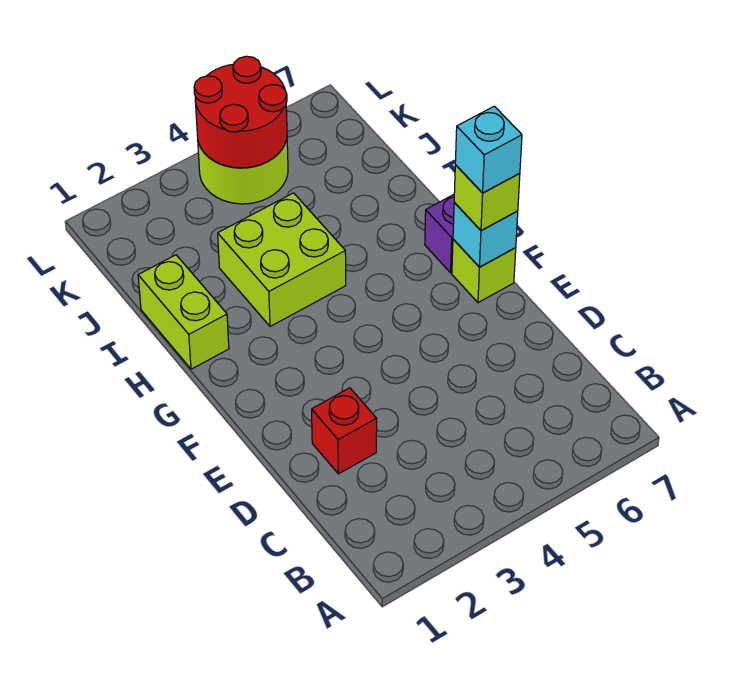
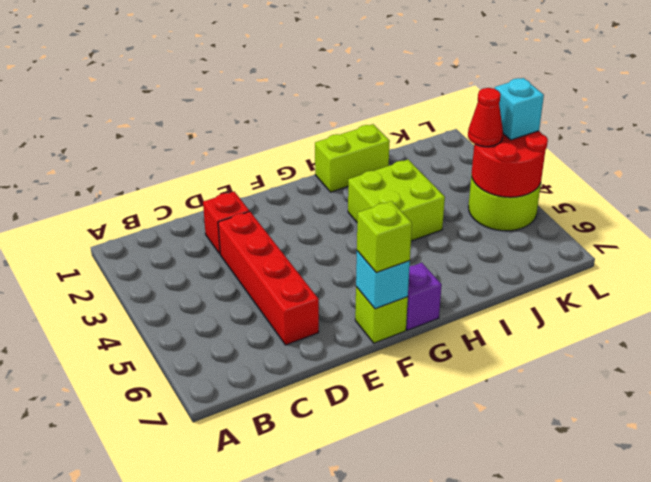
none -> red 1x4 brick [218,212,319,345]
cyan 1x1 brick [455,106,522,193] -> cyan 1x1 brick moved to [495,78,544,140]
none -> red 1x1 cone [468,88,503,147]

